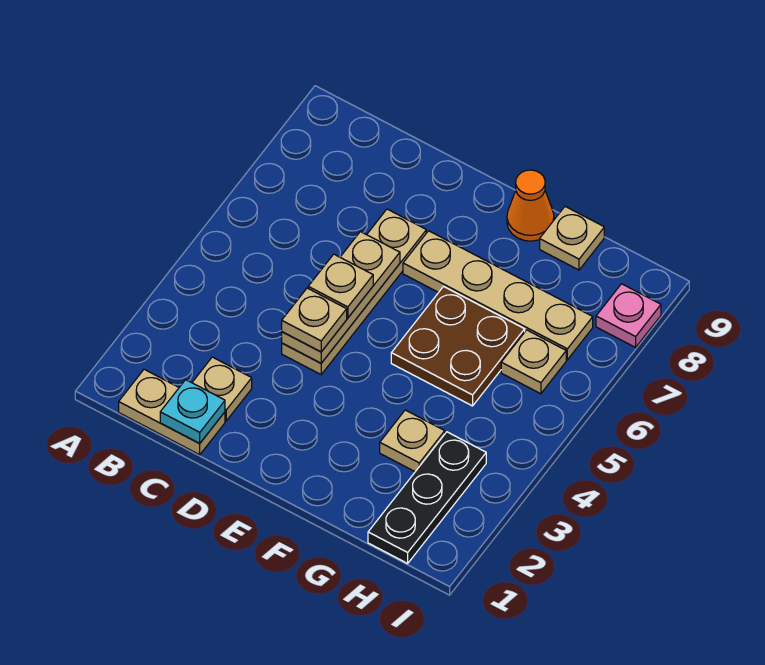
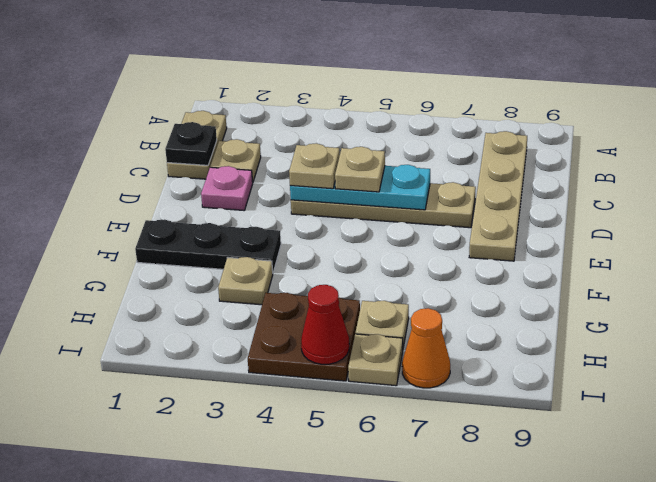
cyan 1x1 plate [160,380,225,443] -> black 1x1 plate [165,122,217,165]
tan 1x3 plate [282,232,400,363] -> cyan 1x3 plate [290,165,430,210]
tan 1x4 plate [403,231,593,360] -> tan 1x4 plate moved to [469,131,527,261]
brown 2x2 plate [391,287,525,406] -> brown 2x2 plate moved to [248,293,360,381]
orange 1x1 cone [507,170,554,241] -> orange 1x1 cone moved to [402,308,450,388]
tan 1x1 plate [540,207,604,270] -> tan 1x1 plate moved to [348,334,403,386]
black 1x3 plate [368,432,486,563] -> black 1x3 plate moved to [135,219,281,272]
none -> red 1x1 cone [301,285,349,364]
pink 1x1 plate [596,284,661,347] -> pink 1x1 plate moved to [201,166,253,210]

